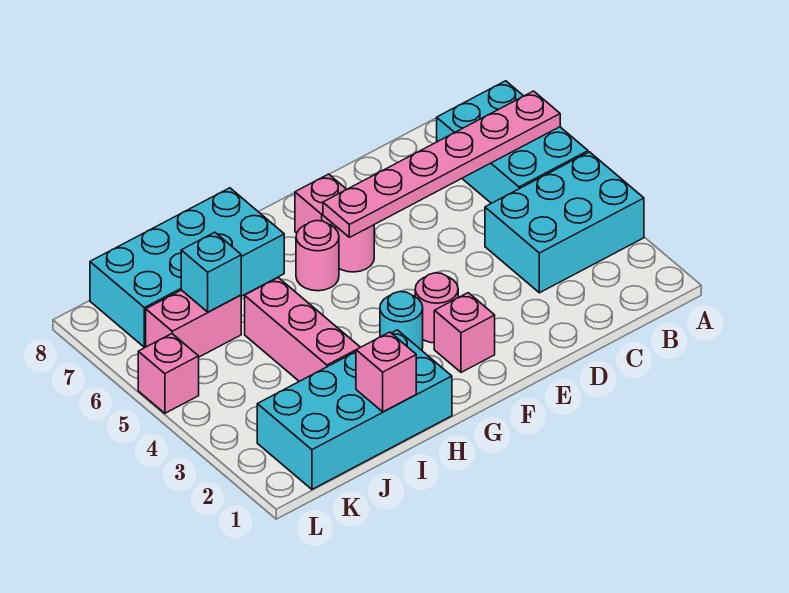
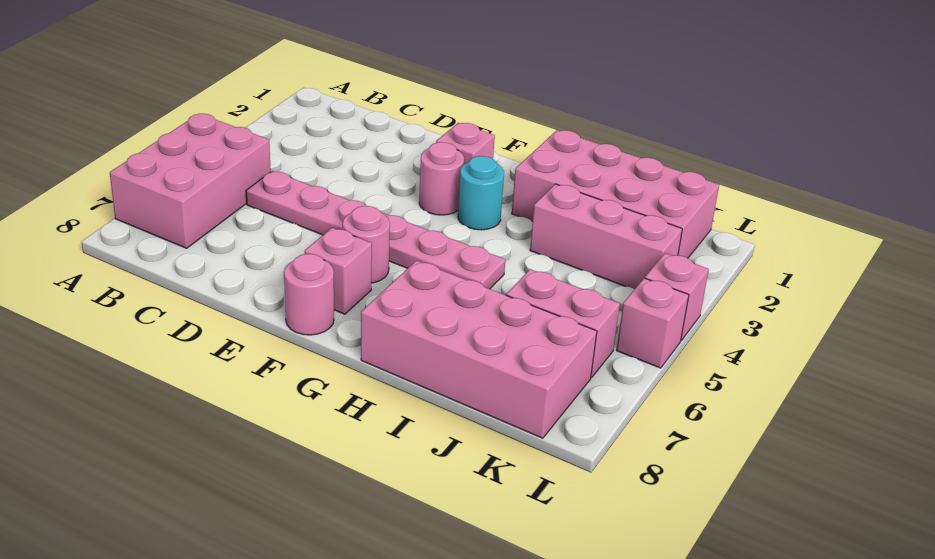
cyan 2x3 brick [485,152,644,293] -> none
cyan 2x3 brick [437,81,588,203] -> pink 2x3 brick [110,114,271,248]
pink 1x6 plate [323,91,560,237] -> pink 1x6 plate moved to [246,171,505,289]
pink 1x1 round brick [296,221,339,291] -> pink 1x1 round brick moved to [284,254,334,335]
cyan 2x4 brick [257,330,452,489] -> pink 2x4 brick [512,130,719,258]
cyan 2x4 brick [90,188,284,347] -> pink 2x4 brick [361,261,597,438]
pink 1x1 brick [356,332,416,412] -> pink 1x1 brick moved to [645,253,709,340]
pink 1x3 brick [245,278,360,381] -> pink 1x3 brick turned to [530,184,682,289]
cyan 1x1 brick [181,232,241,312] -> none

